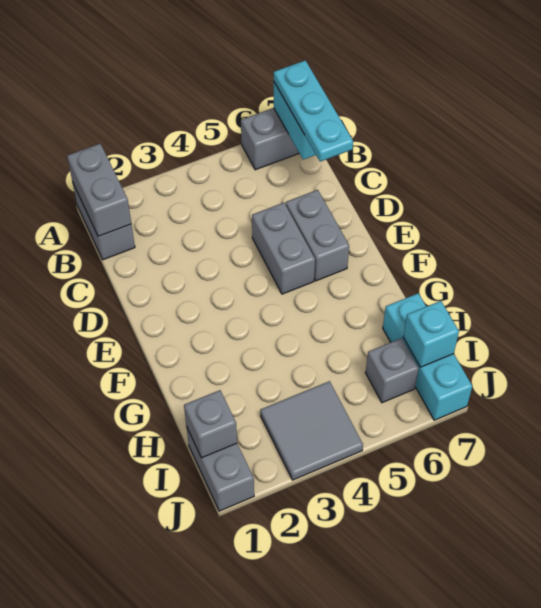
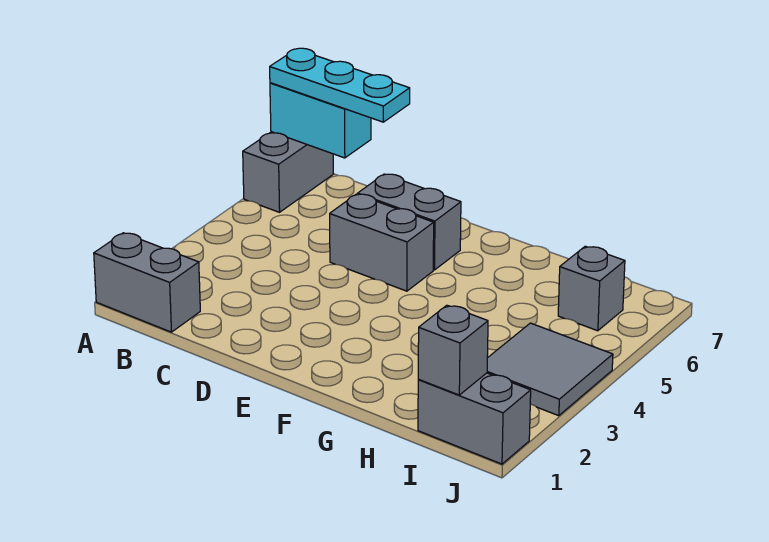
grey 1x2 brick [67,144,131,236] -> none
cyan 1x3 brick [383,293,472,420] -> none
cyan 1x1 brick [403,301,459,367] -> none

